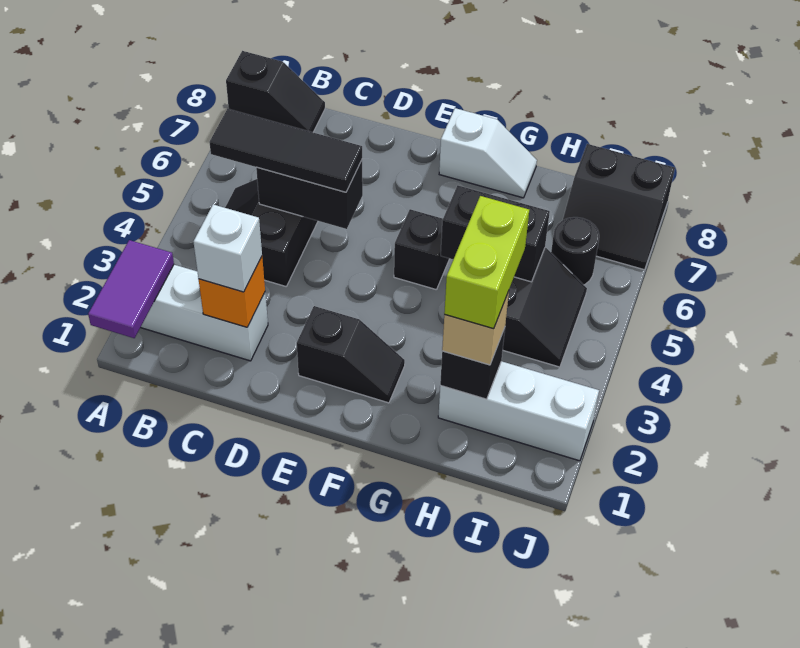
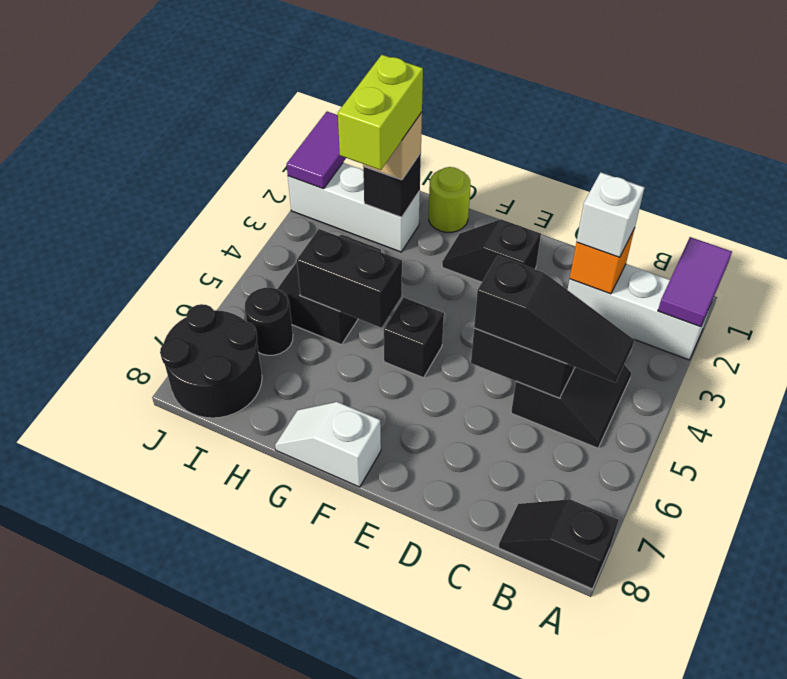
black 1x3 tile [209,109,362,192] -> black 1x3 slope [474,256,634,382]
none -> lime 1x1 round brick [429,167,471,232]
black 2x2 slope [563,144,675,270] -> black 2x2 round brick [160,304,262,418]
none -> purple 1x2 tile [287,112,346,189]

